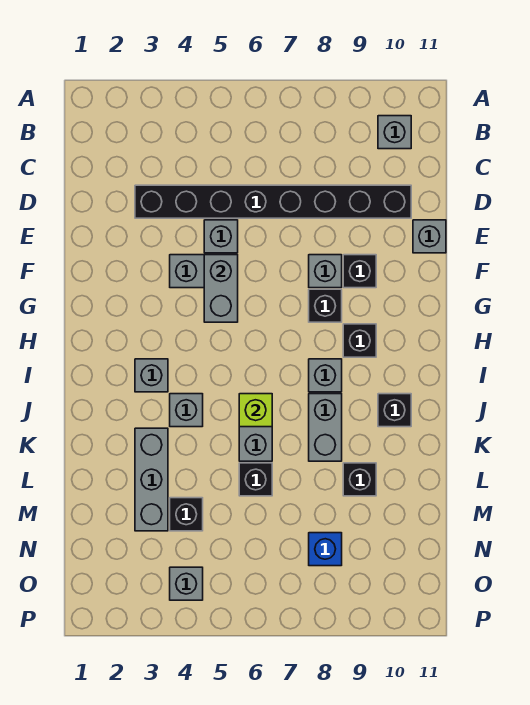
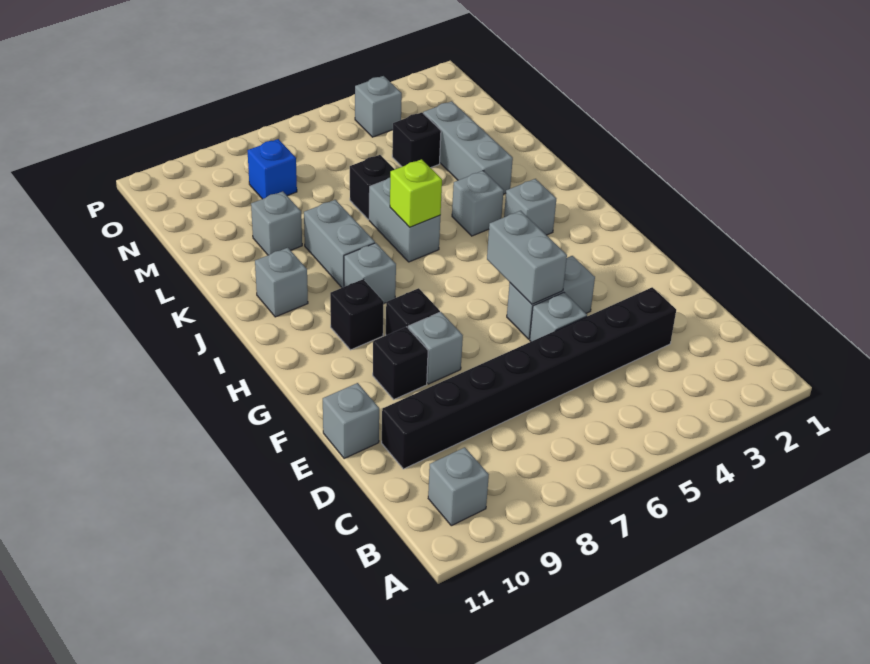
black 1x1 brick [378,394,411,427] -> grey 1x1 brick [255,248,308,317]
black 1x1 brick [343,463,376,496] -> grey 1x1 brick [251,191,302,255]

